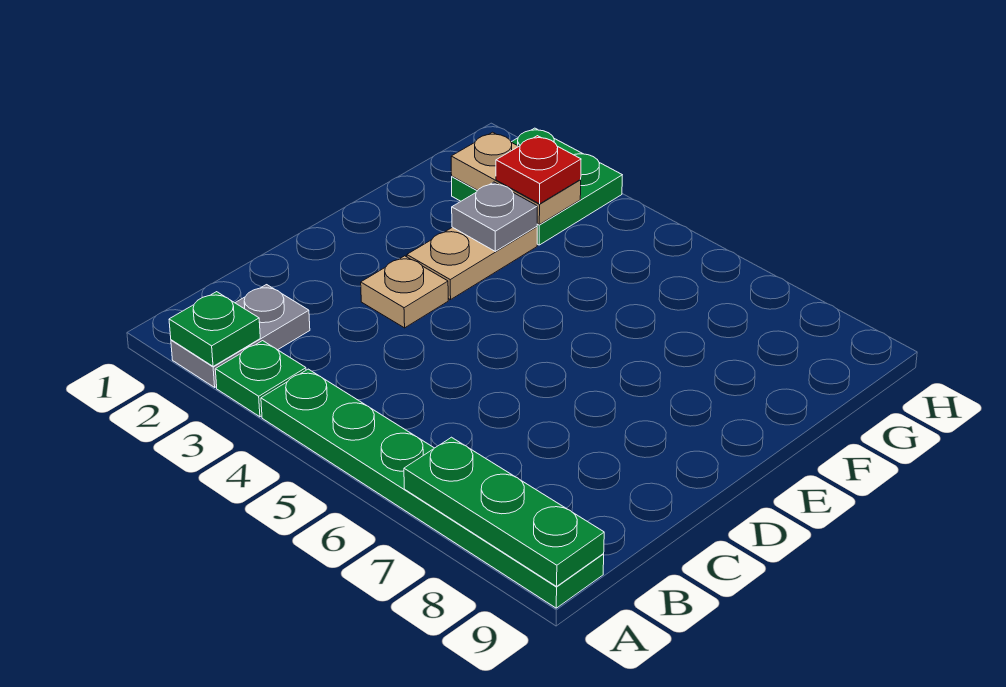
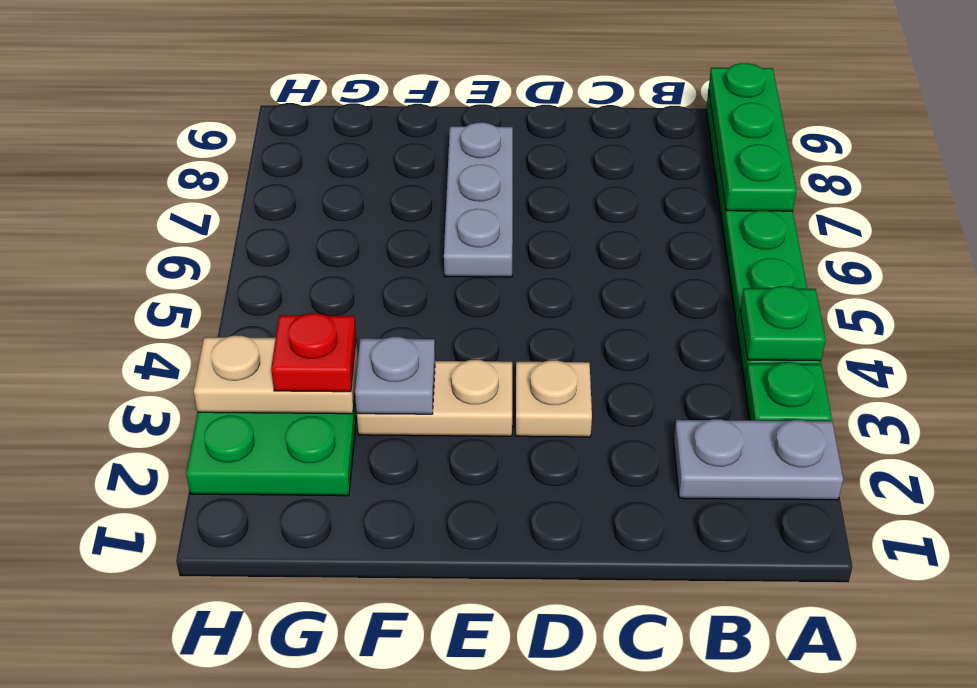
green 1x1 plate [169,292,260,366] -> green 1x1 plate moved to [740,286,826,361]
none -> grey 1x3 plate [444,122,513,277]
tan 1x2 plate [451,132,581,225] -> tan 1x2 plate turned to [194,335,358,414]

